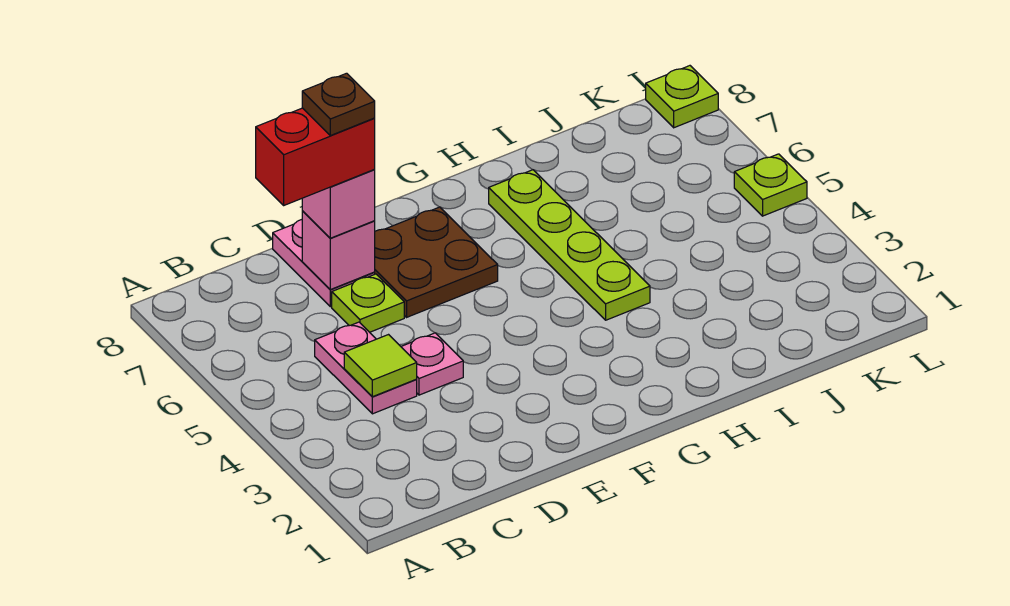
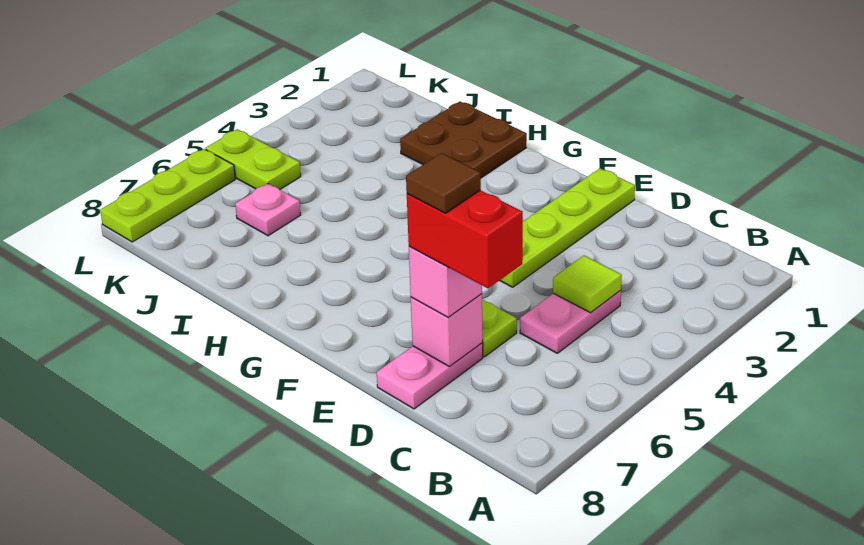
pink 1x1 plate [401,333,463,395] -> pink 1x1 plate moved to [235,184,301,236]
brown 1x1 plate [302,73,375,136] -> brown 1x1 tile [406,153,481,213]
brown 2x2 plate [374,207,498,317] -> brown 2x2 plate moved to [400,102,527,178]
lime 1x4 plate [489,170,650,320] -> lime 1x4 plate moved to [500,168,635,287]
lime 1x1 plate [734,154,807,216] -> lime 1x2 plate [206,129,301,190]
lime 1x1 plate [646,66,718,128] -> lime 1x3 plate [100,149,235,242]

